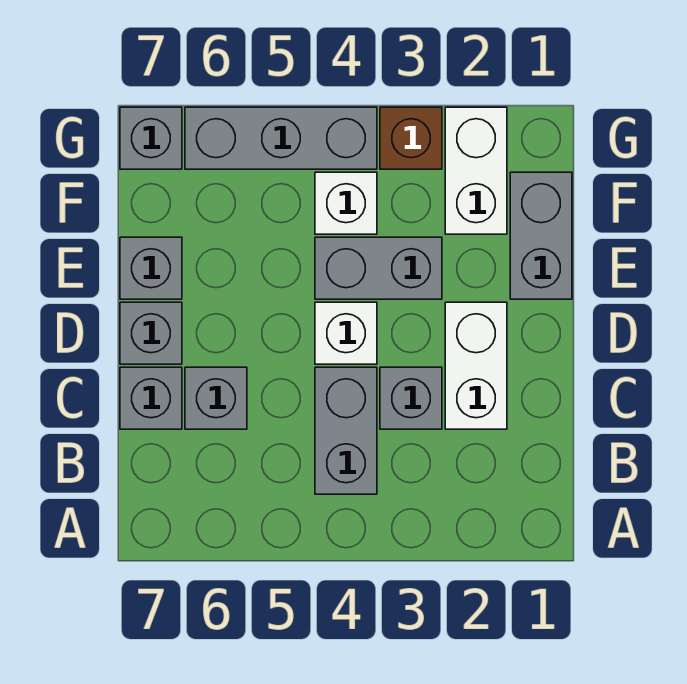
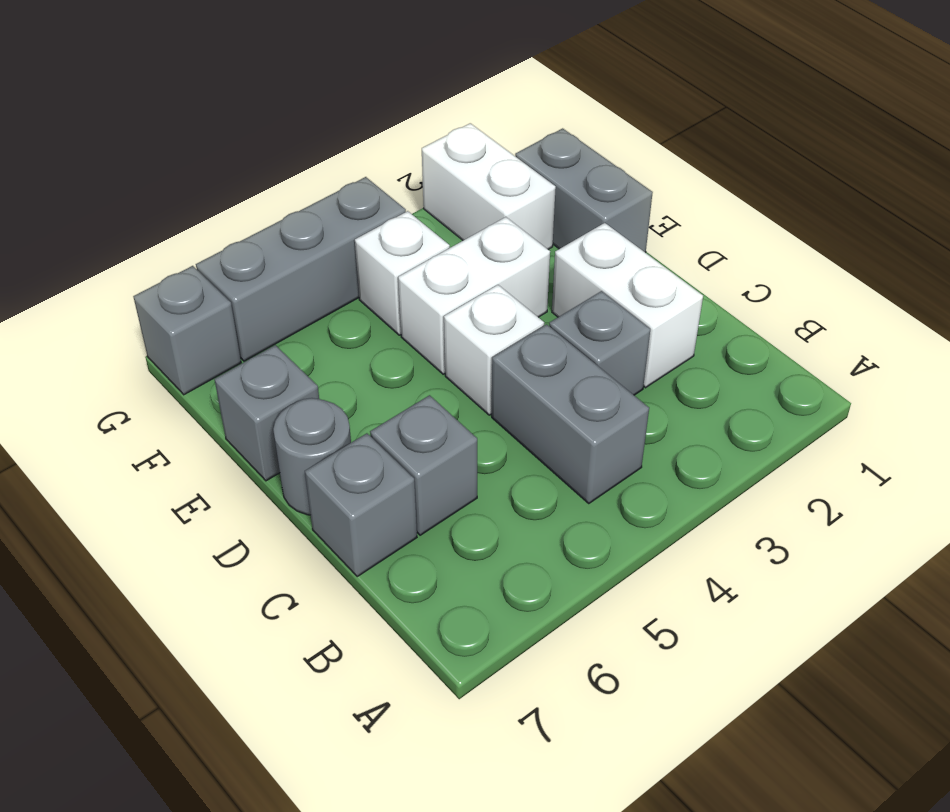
grey 1x1 brick [120,302,182,364] -> grey 1x1 round brick [273,398,351,515]
grey 1x2 brick [315,237,442,299] -> white 1x2 brick [398,217,550,374]
brown 1x1 brick [380,107,442,169] -> none

